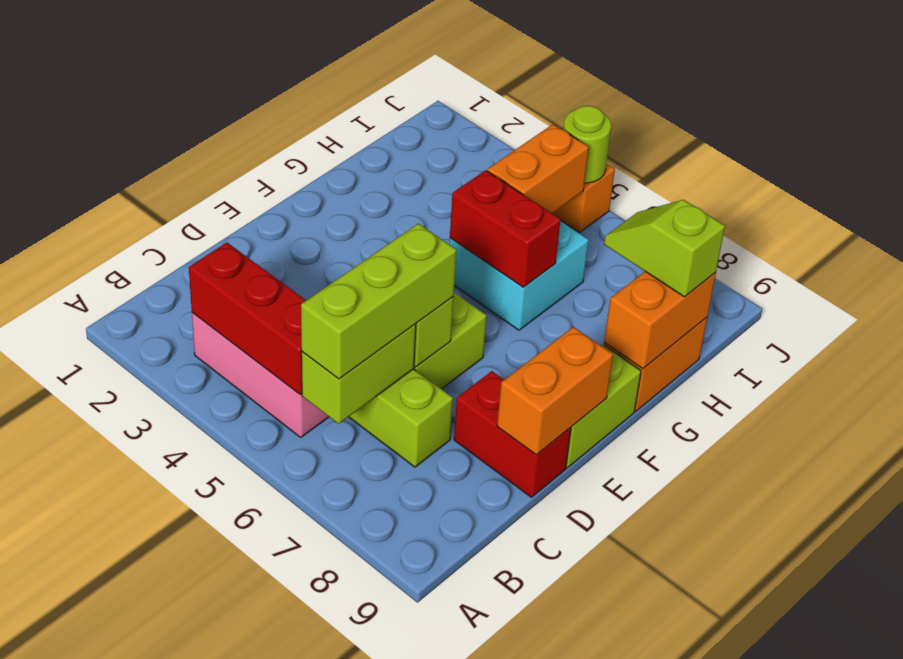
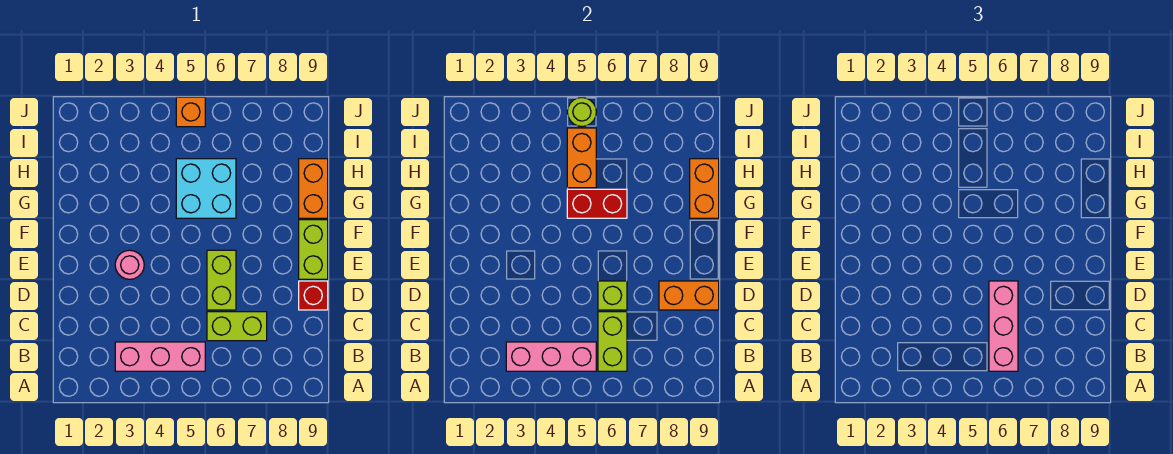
red 1x3 brick [189,243,306,395] -> pink 1x3 brick [506,342,596,371]
lime 1x3 brick [301,224,457,379] -> pink 1x3 brick [989,281,1018,371]
red 1x2 brick [454,371,571,497] -> red 1x1 brick [299,281,328,310]
orange 1x2 brick [497,327,613,455] -> orange 1x2 brick turned to [659,281,719,310]
none -> pink 1x1 round brick [115,250,144,279]
lime 1x2 slope [604,200,725,297] -> none

